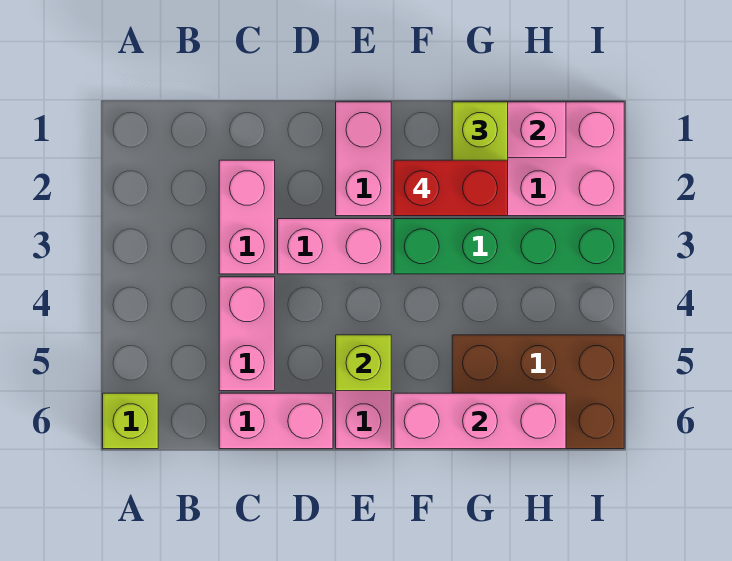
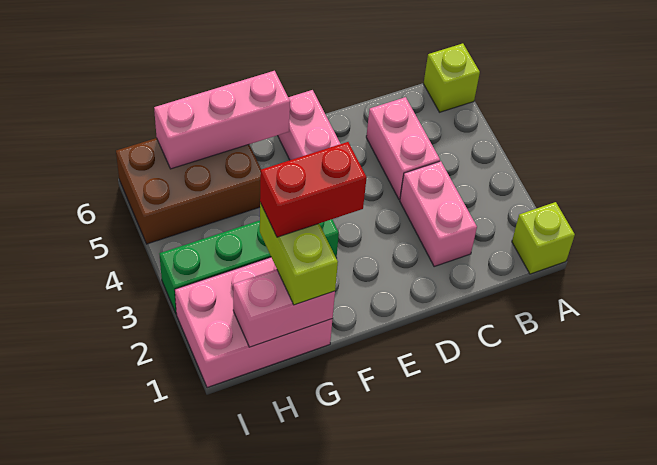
pink 1x2 brick [219,393,333,449] -> none
pink 1x2 brick [278,219,391,274] -> none
pink 1x2 brick [336,102,391,216] -> none
lime 1x1 brick [336,335,391,391] -> lime 1x1 brick moved to [512,202,575,274]

